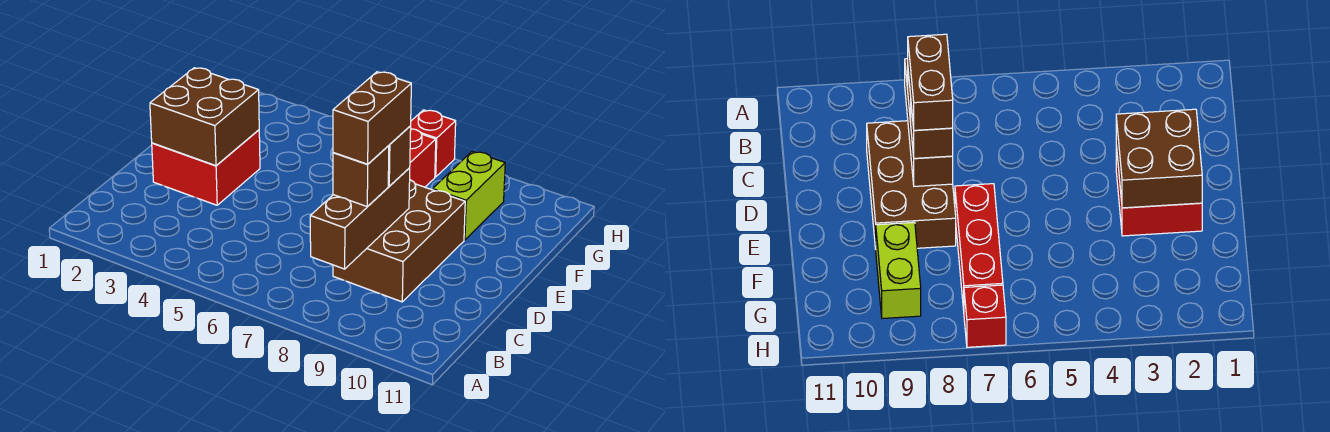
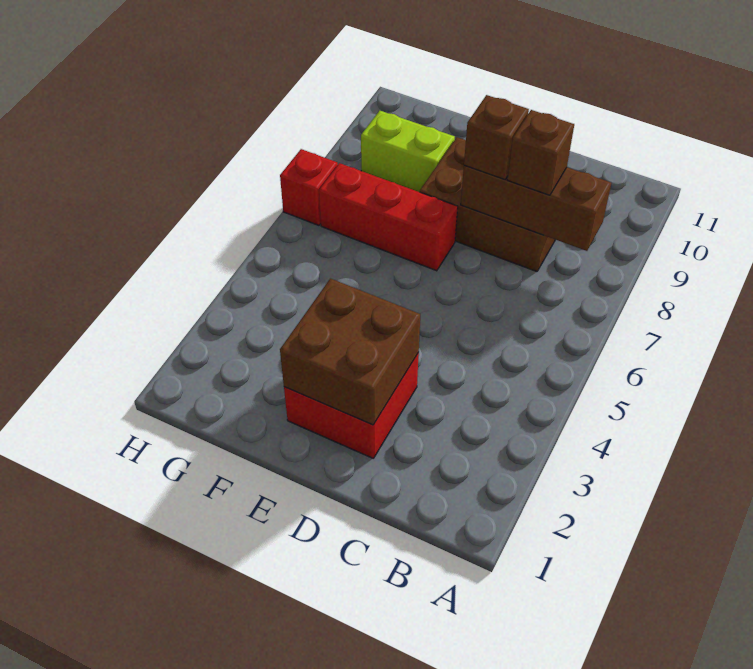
brown 1x2 brick [333,72,411,164] -> none

